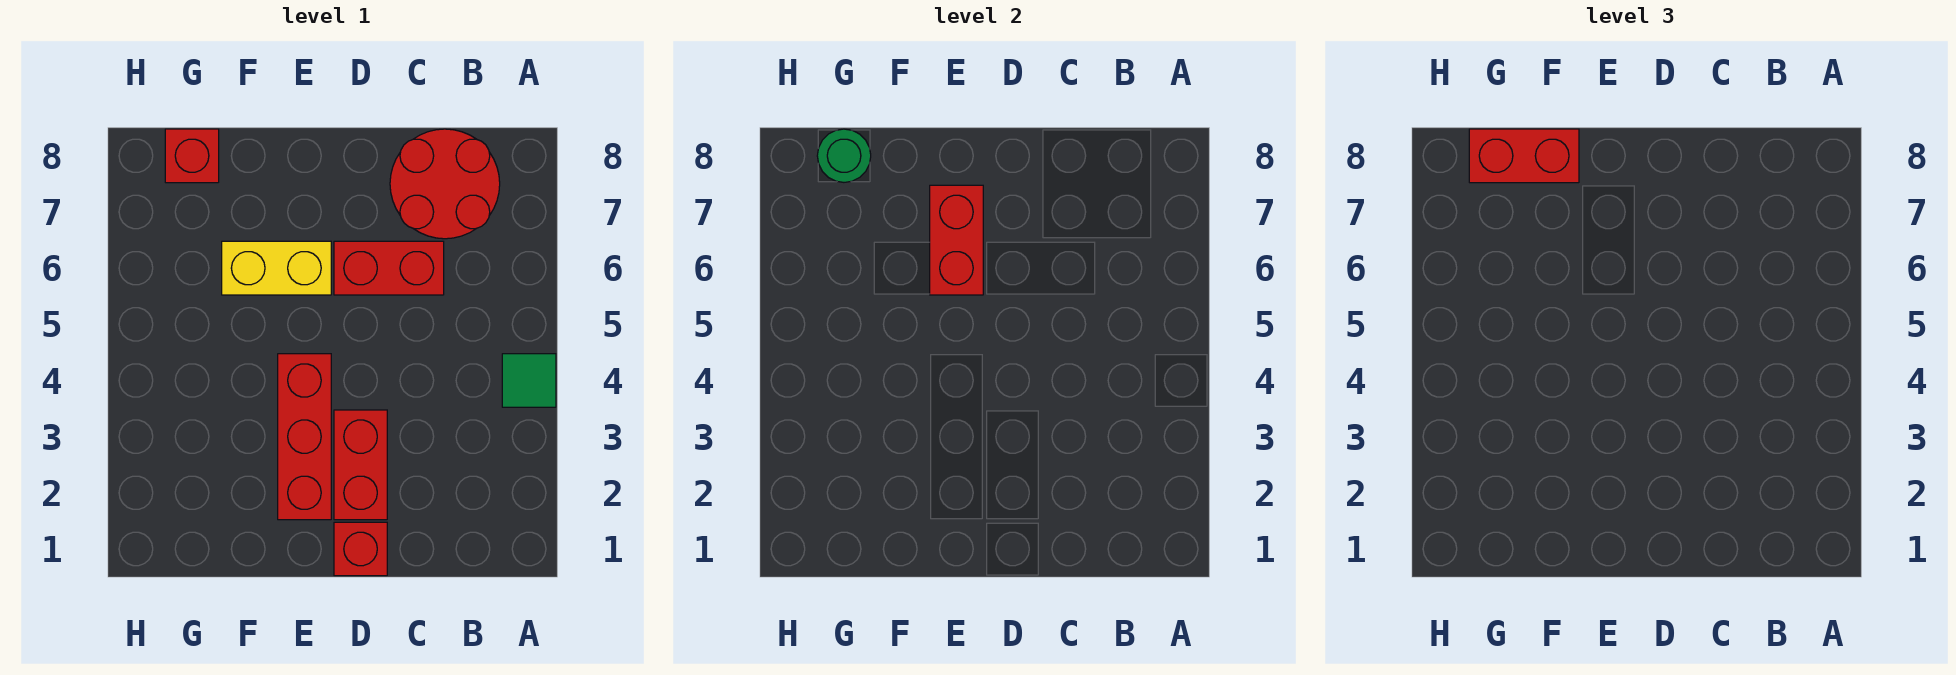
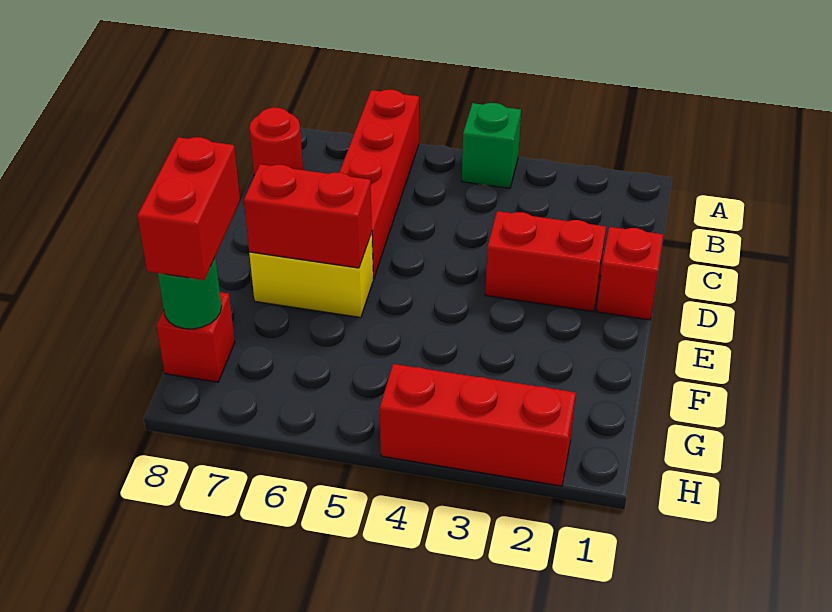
green 1x1 tile [502,354,556,407] -> green 1x1 brick [462,103,521,188]
red 2x2 round brick [390,129,500,239] -> red 1x1 round brick [250,108,303,175]
red 1x2 brick [334,241,444,295] -> red 1x4 brick [339,90,419,279]
red 1x3 brick [278,354,331,520] -> red 1x3 brick moved to [380,364,576,486]
yellow 1x2 brick [222,241,331,295] -> yellow 1x2 brick turned to [249,233,373,317]

